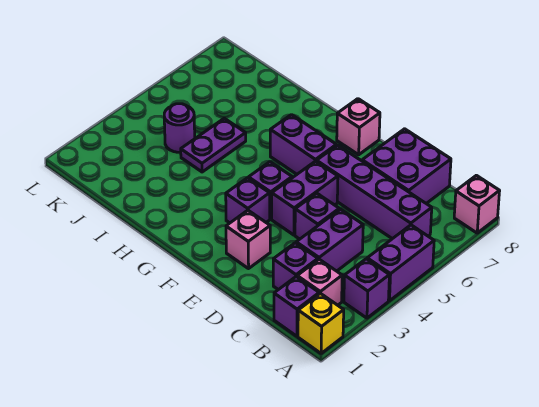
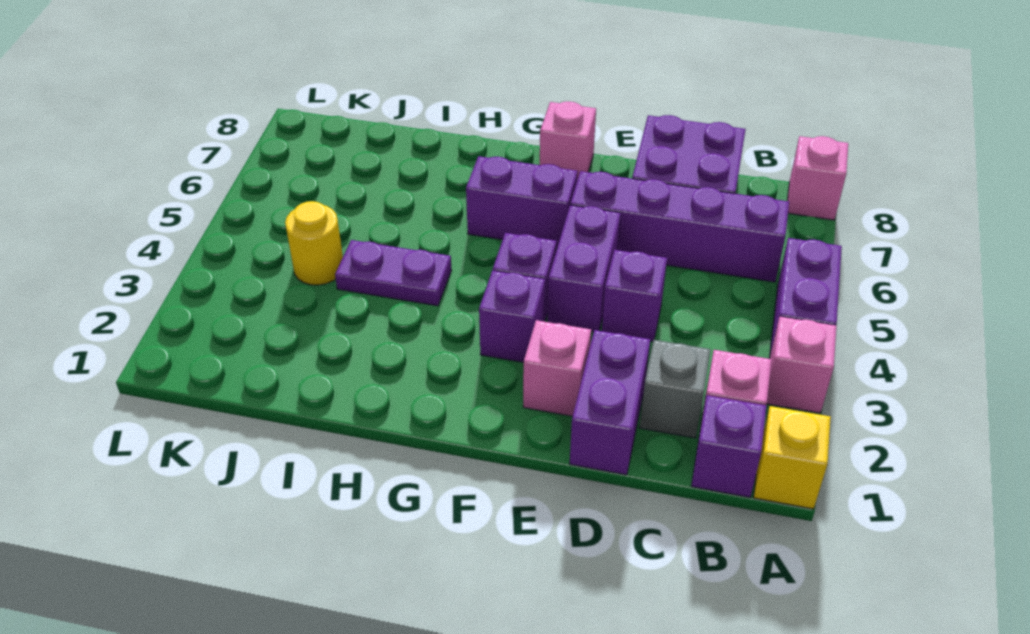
purple 1x1 brick [344,259,389,318] -> pink 1x1 brick [767,317,836,413]
purple 1x1 brick [273,243,318,290] -> grey 1x1 brick [639,340,711,438]
purple 1x2 brick [296,209,363,271] -> purple 1x2 brick moved to [570,330,651,475]
purple 1x2 plate [181,118,246,172] -> purple 1x2 plate turned to [335,240,452,306]
purple 1x1 round brick [164,104,195,152] -> yellow 1x1 round brick [285,201,343,285]

